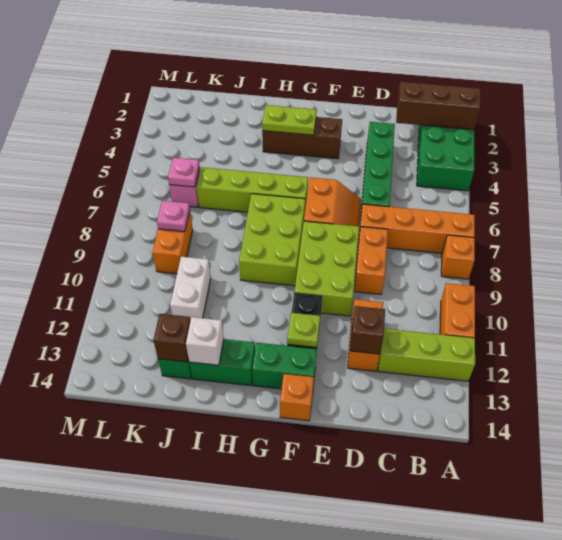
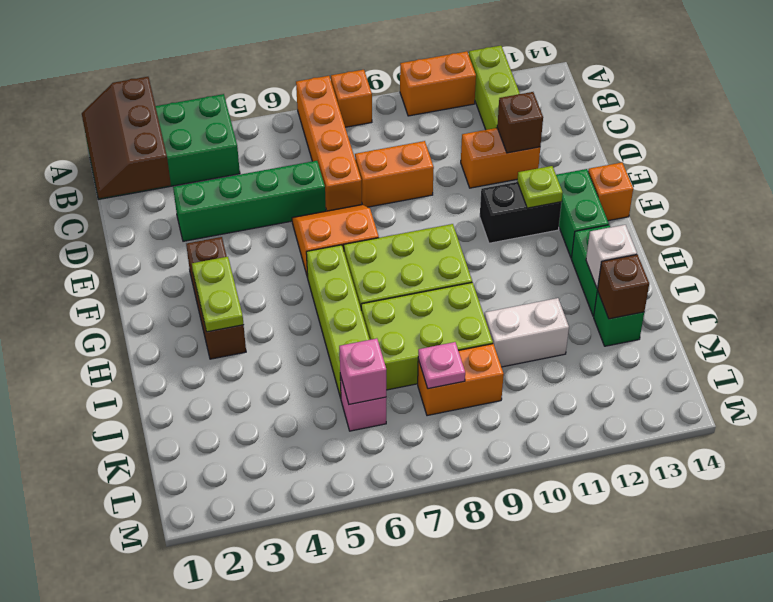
lime 2x3 brick [294,221,359,316] -> lime 2x3 brick moved to [361,282,493,390]
pink 1x1 plate [168,158,200,187] -> pink 1x1 brick [339,338,386,404]

